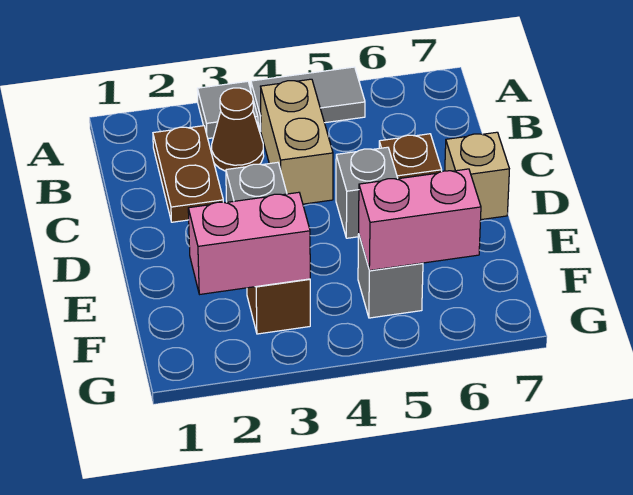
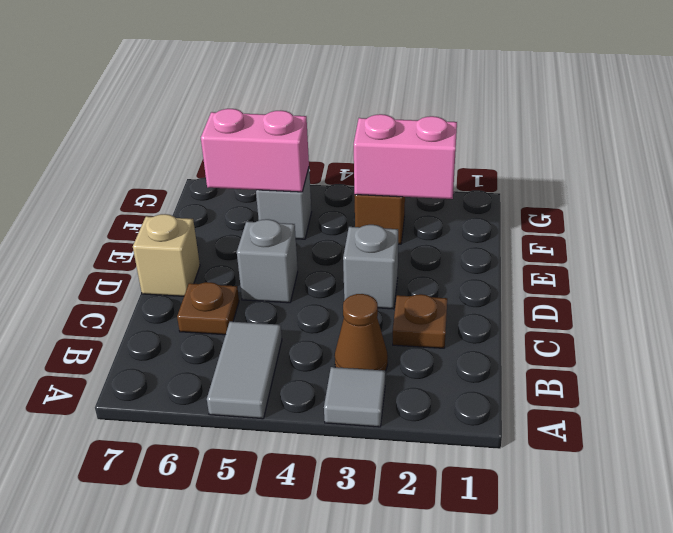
grey 1x2 tile [251,67,365,131] -> grey 1x2 tile turned to [207,322,282,419]
brown 1x2 plate [153,126,223,222] -> brown 1x1 plate [393,294,447,348]
tan 1x2 brick [260,79,333,204] -> none

